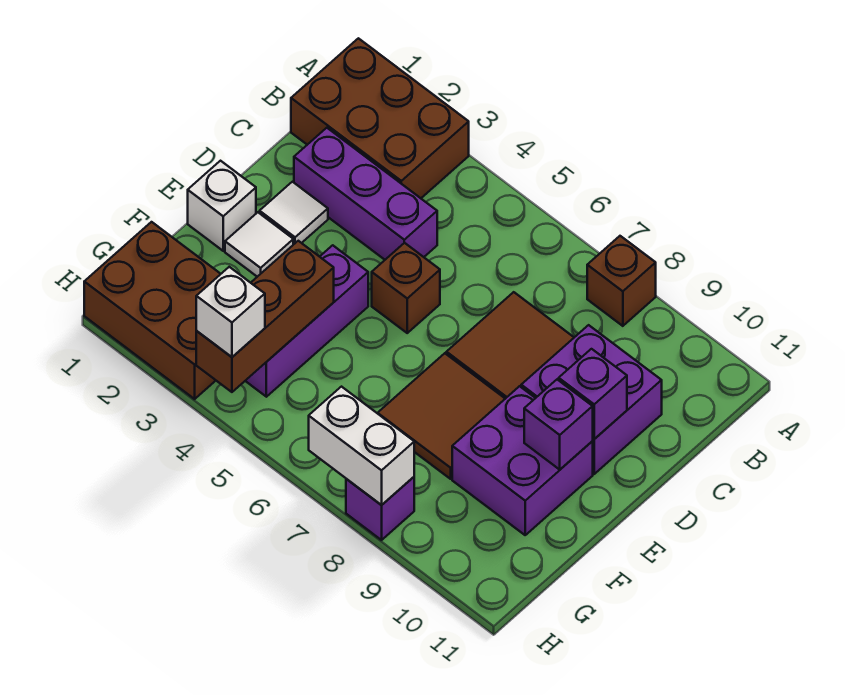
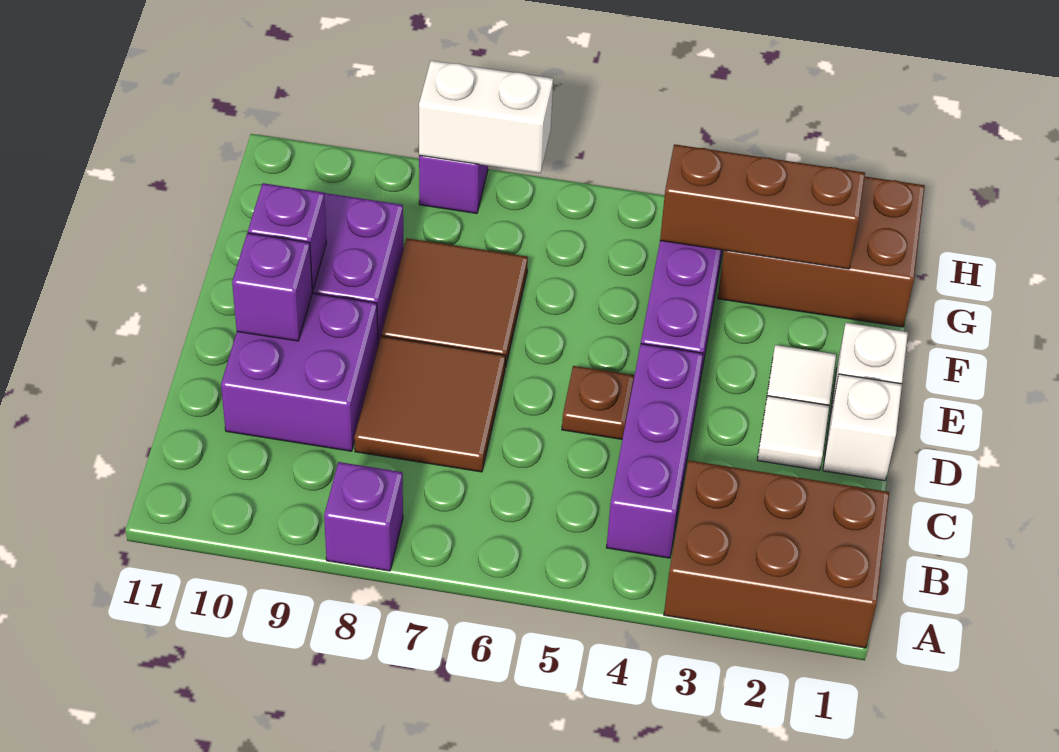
brown 1x1 brick [587,236,656,326] -> purple 1x1 brick [324,462,403,571]
purple 1x3 brick [294,128,437,260] -> purple 1x3 brick turned to [606,344,703,558]
brown 1x1 brick [372,243,440,333] -> brown 1x1 plate [562,366,634,439]
brown 1x3 brick [196,241,334,392] -> brown 1x3 brick turned to [660,144,865,269]
white 1x1 brick [196,267,265,357] -> white 1x1 brick moved to [823,374,902,481]

